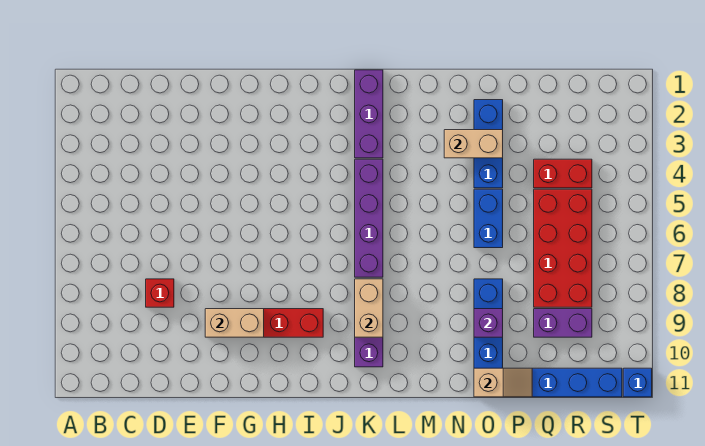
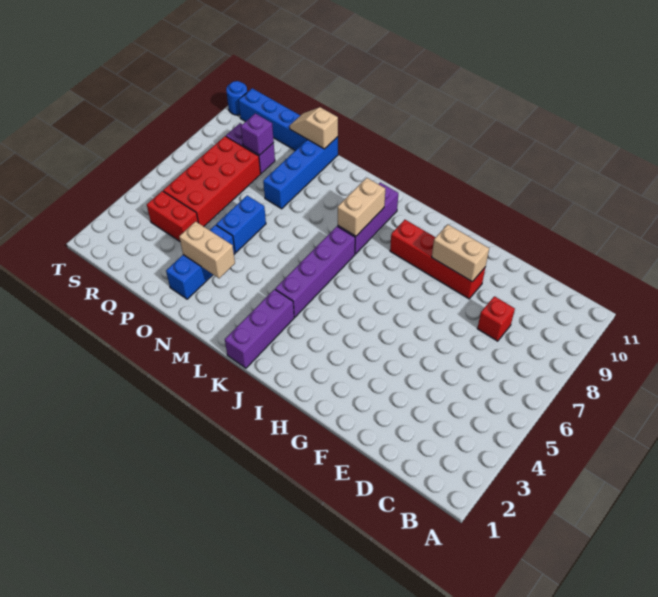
purple 1x1 brick [474,309,503,337] -> purple 1x1 brick moved to [241,113,274,155]
blue 1x1 brick [623,368,652,397] -> blue 1x1 round brick [226,81,247,115]

